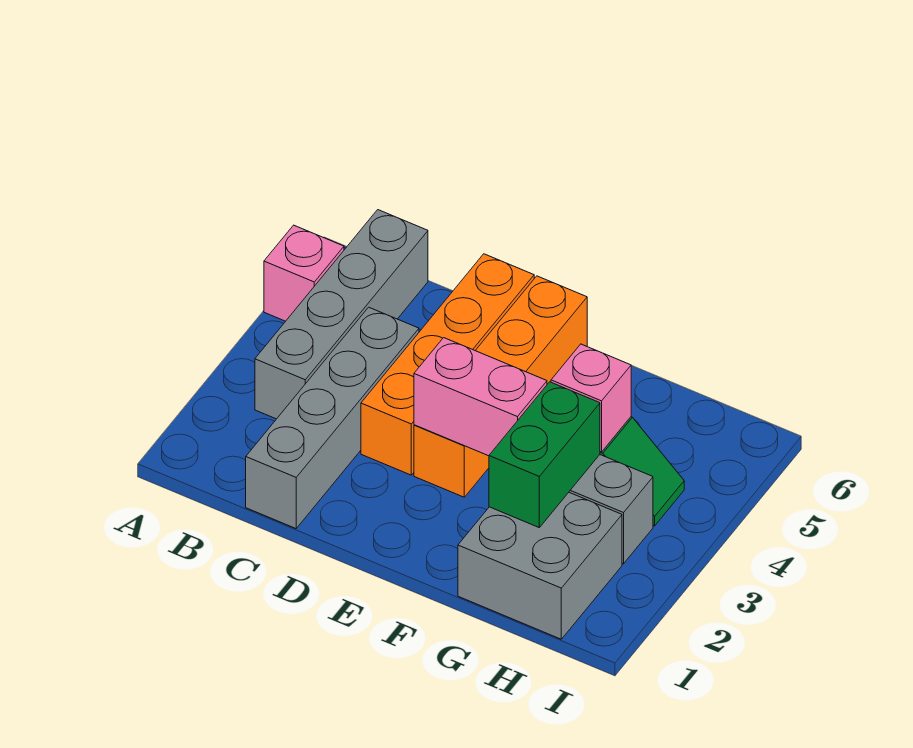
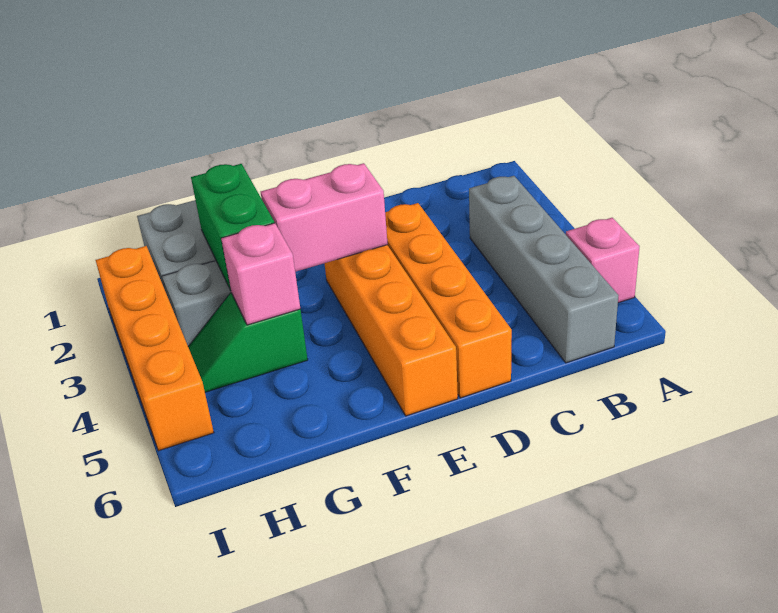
grey 1x4 brick [246,307,419,529] -> none
none -> orange 1x4 brick [96,246,214,451]

